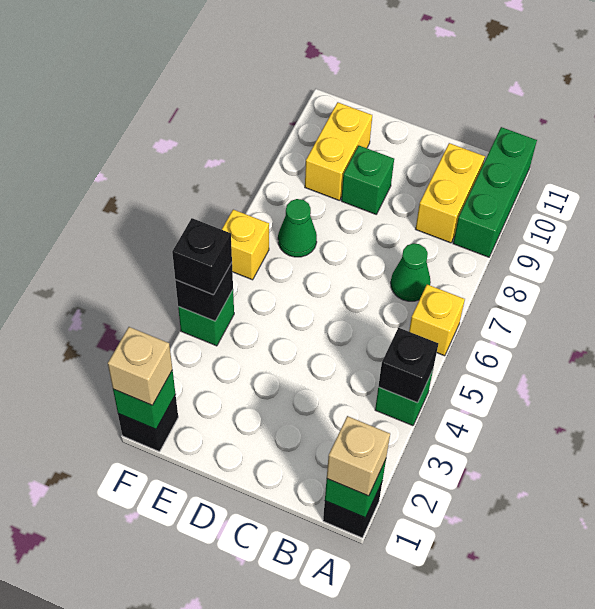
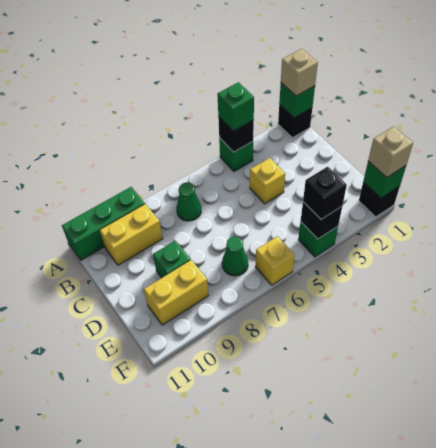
none -> green 1x1 brick [217,82,254,131]
yellow 1x1 brick [409,284,465,356] -> yellow 1x1 brick moved to [250,158,285,204]

